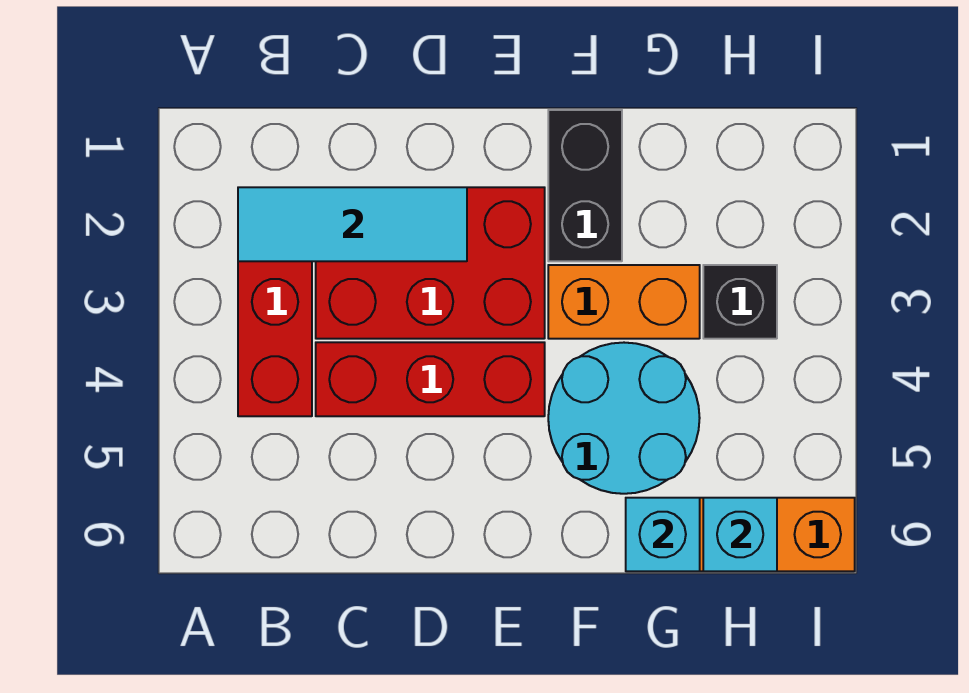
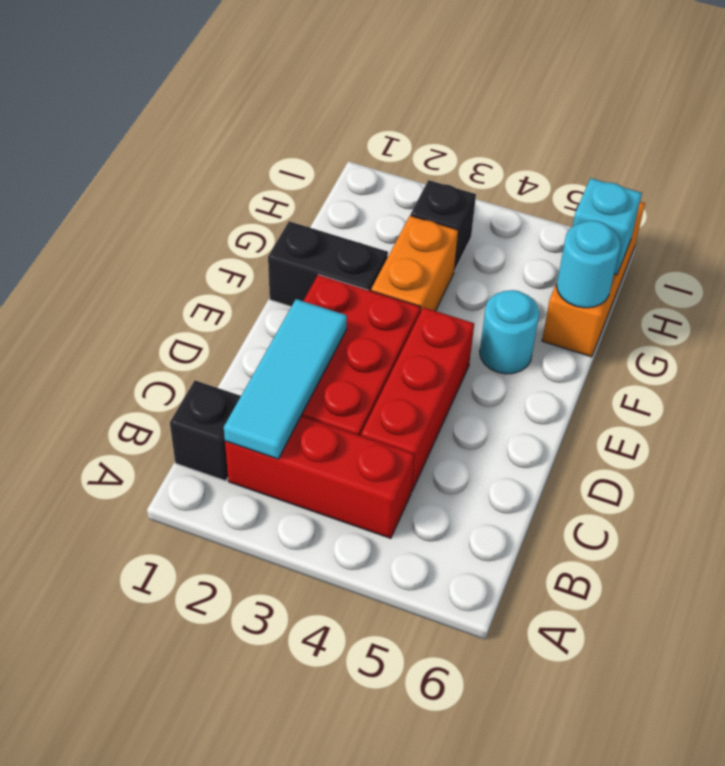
none -> black 1x1 brick [170,380,241,481]
cyan 2x2 round brick [548,343,700,494] -> cyan 1x1 round brick [480,290,539,374]
cyan 1x1 brick [626,498,700,571] -> cyan 1x1 round brick [557,221,620,308]

